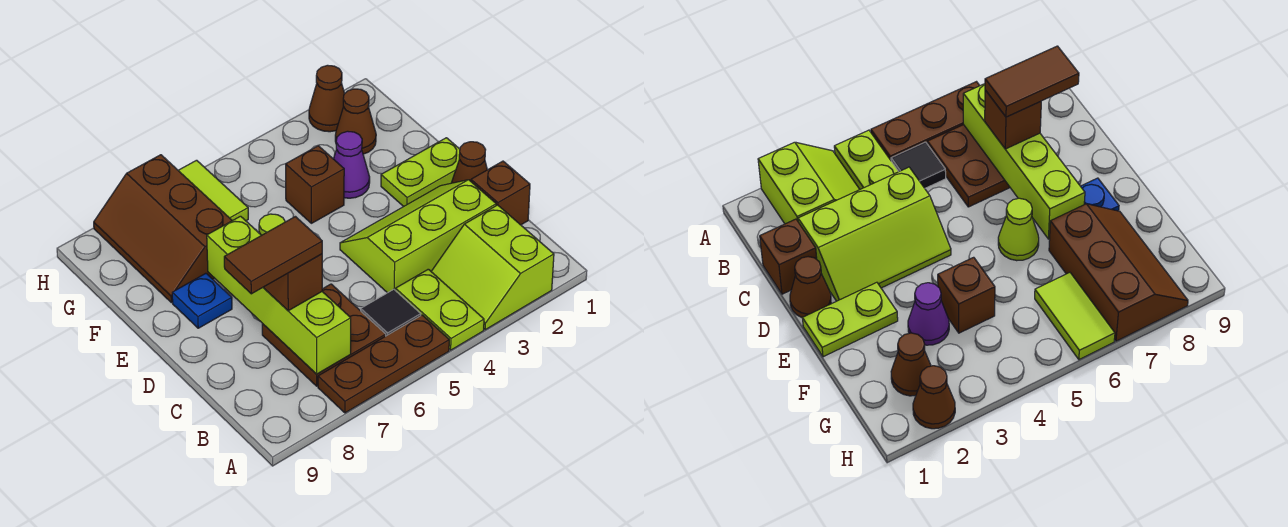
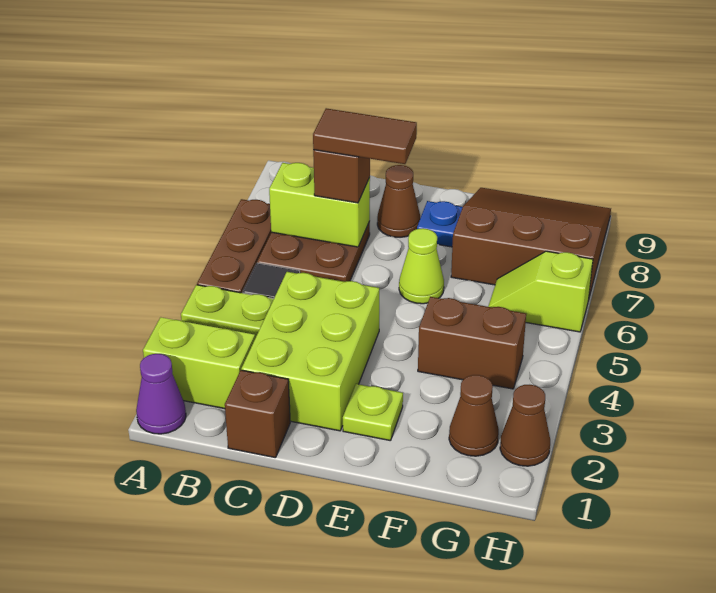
lime 1x4 brick [207,216,351,374] -> lime 1x2 brick [269,163,370,247]
lime 2x3 slope [340,180,496,293] -> lime 2x3 brick [241,272,379,431]
brown 1x2 tile [224,217,322,294] -> brown 1x2 tile turned to [313,108,417,164]
brown 1x1 cone [452,142,487,183] -> brown 1x1 cone moved to [377,165,420,237]
lime 1x2 plate [381,138,460,207] -> lime 1x1 plate [343,384,403,441]
purple 1x1 cone [334,131,370,198] -> purple 1x1 cone moved to [136,354,186,434]
brown 1x1 brick [286,146,344,223] -> brown 1x2 brick [418,297,526,389]
brown 2x3 slope [94,155,232,303] -> brown 3x3 slope [451,188,611,300]
lime 1x2 tile [178,160,248,221] -> lime 1x2 slope [488,251,593,332]

